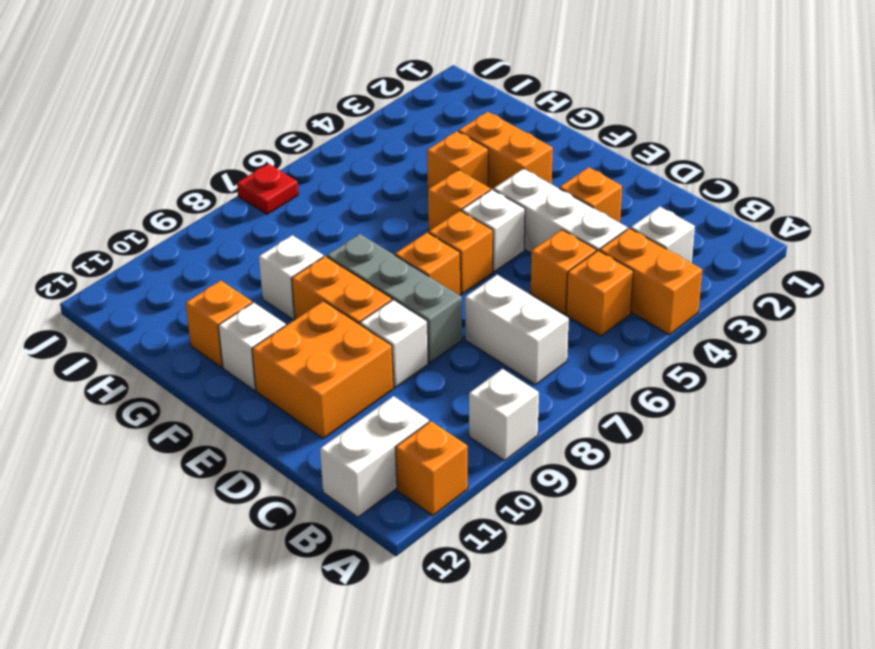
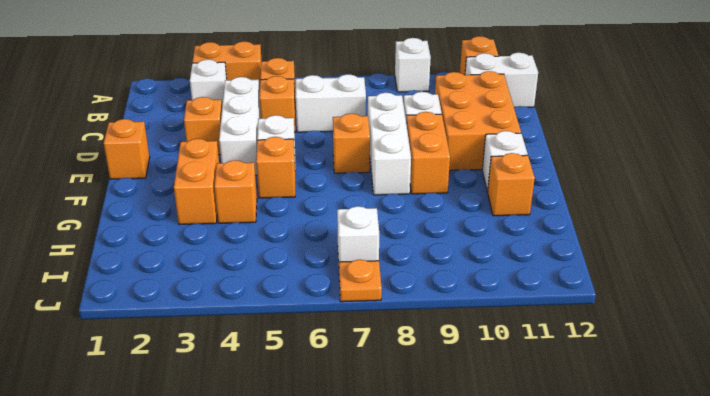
orange 1x2 brick [600,228,702,335] -> orange 1x2 brick turned to [192,41,262,92]
white 1x2 brick [465,275,569,385] -> white 1x2 brick turned to [296,74,366,132]
grey 1x3 brick [327,234,462,363] -> white 1x3 brick [368,93,411,195]
orange 2x2 brick [252,301,393,439] -> orange 2x3 brick [435,71,521,170]
orange 1x1 brick [429,211,493,294] -> orange 1x1 brick moved to [104,119,150,179]
white 1x1 brick [259,235,324,320] -> white 1x1 brick moved to [337,206,379,262]
red 1x1 plate [237,164,298,214] -> orange 1x1 plate [339,260,382,302]

